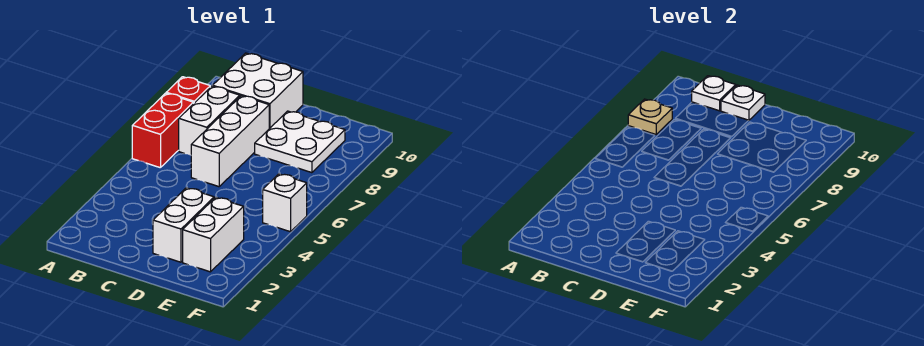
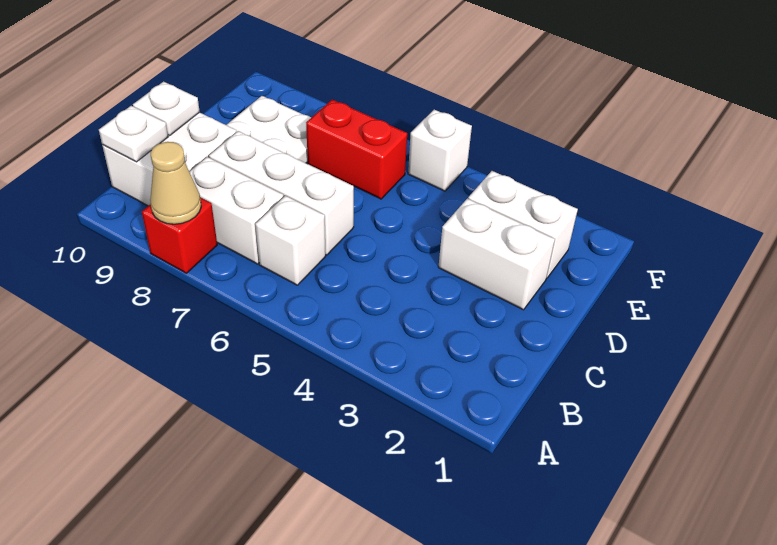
red 1x2 brick [132,93,194,168] -> red 1x2 brick moved to [306,100,407,199]
tan 1x1 plate [628,99,672,134] -> tan 1x1 cone [150,142,201,224]
none -> white 1x1 brick [255,196,326,285]

